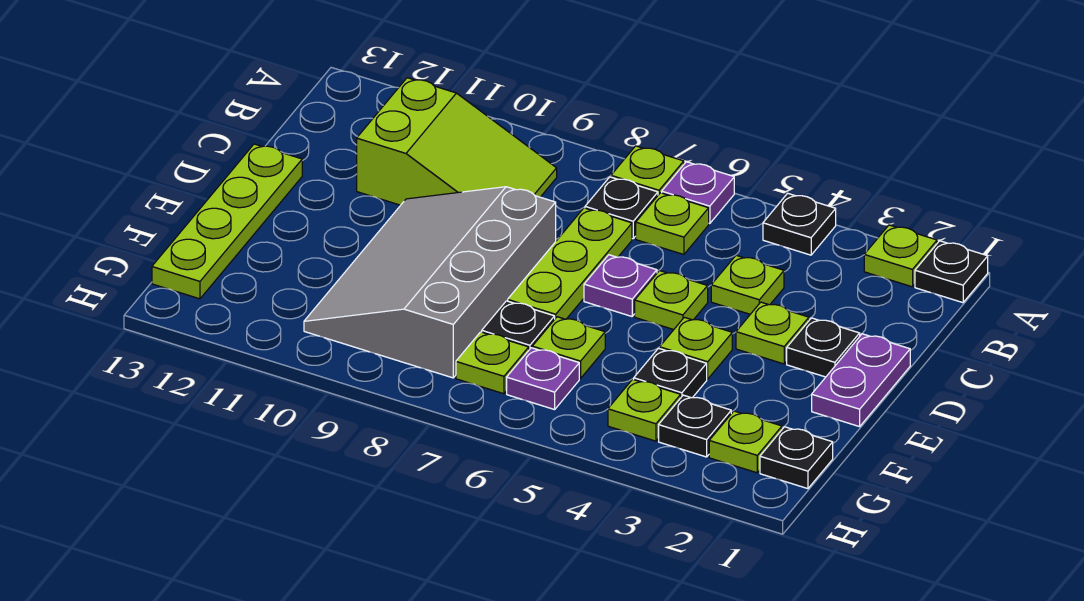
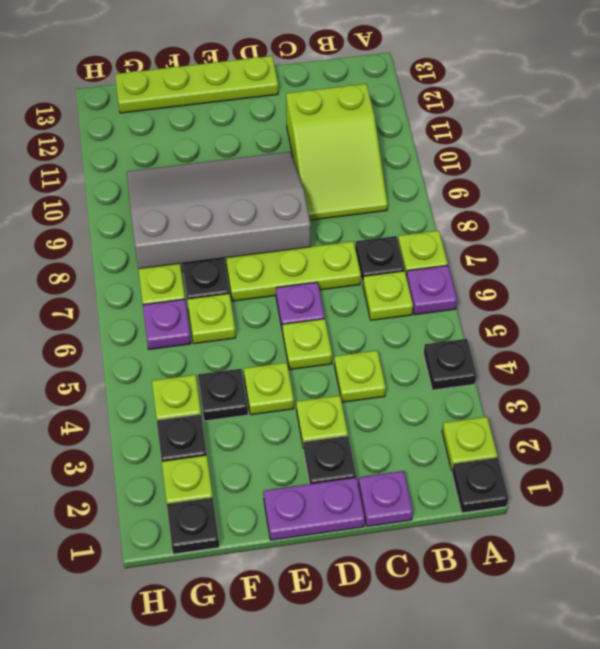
none -> purple 1x1 plate [358,471,413,526]

